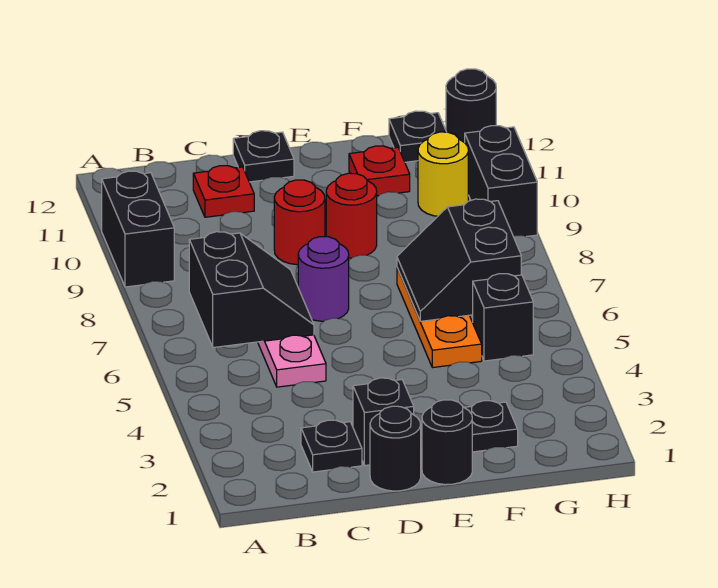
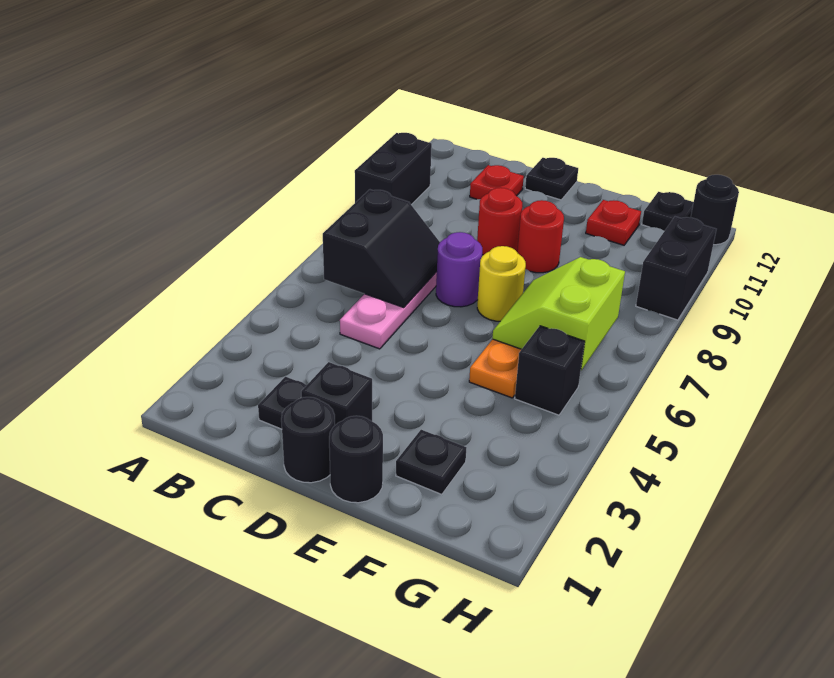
black 2x2 slope [397,199,521,321] -> lime 2x2 slope [492,257,625,370]
yellow 1x1 round brick [418,132,468,216] -> yellow 1x1 round brick moved to [477,246,526,321]

